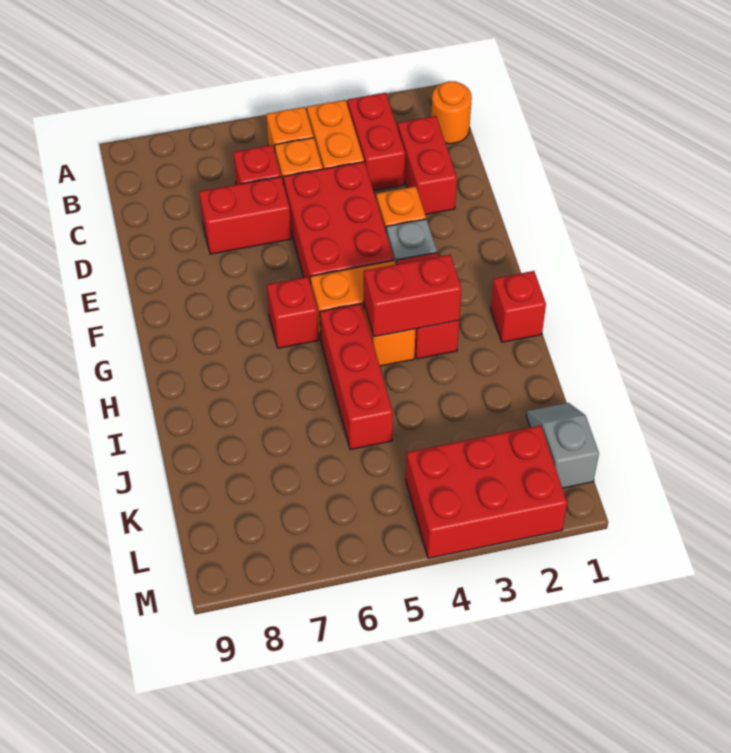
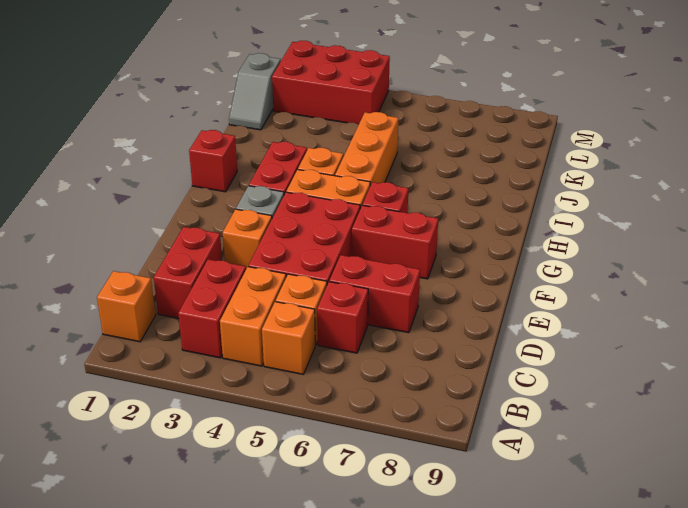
orange 1x1 round brick [431,81,472,144] -> orange 1x1 brick [97,271,155,342]
red 1x2 brick [364,255,462,337] -> red 1x2 brick moved to [352,205,438,279]
red 1x3 brick [320,304,393,450] -> orange 1x3 brick [335,112,398,186]

